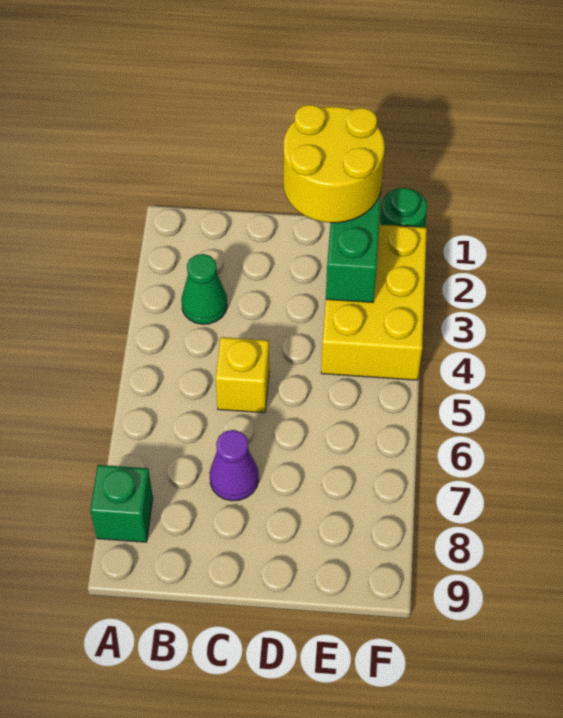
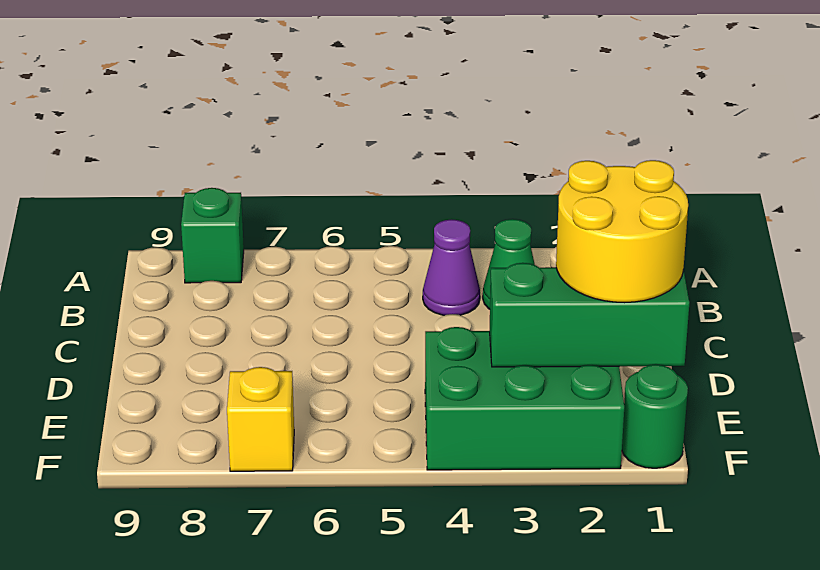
yellow 1x1 brick [216,337,269,413] -> yellow 1x1 brick moved to [227,367,294,471]
purple 1x1 cone [209,430,259,501] -> purple 1x1 cone moved to [423,219,480,315]
yellow 2x3 brick [321,225,427,380] -> green 2x3 brick [425,327,624,470]

